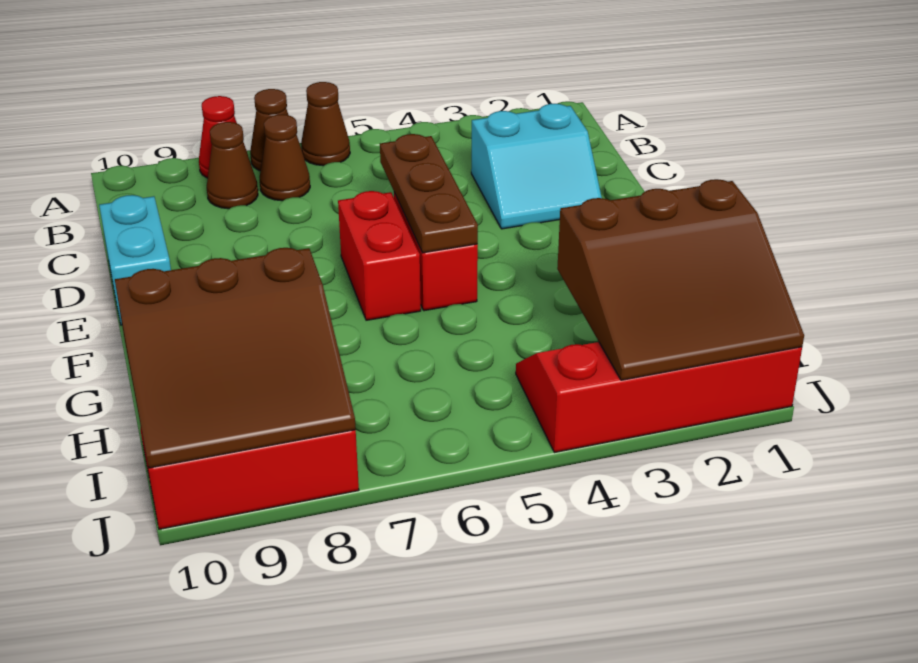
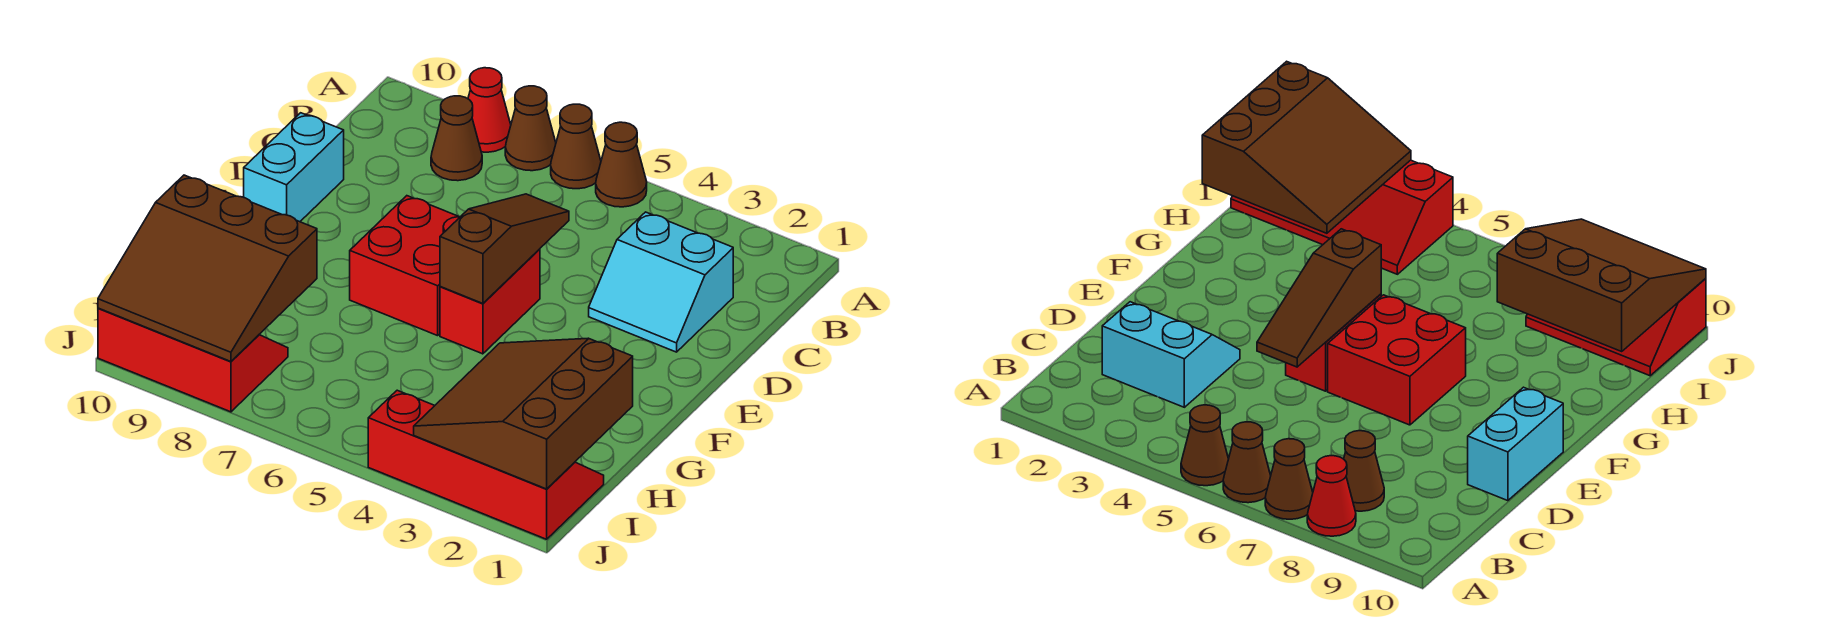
brown 1x1 cone [260,114,310,201] -> brown 1x1 cone moved to [596,122,647,207]
brown 1x3 plate [380,134,478,253] -> brown 1x3 slope [440,194,569,304]
red 1x2 brick [338,191,421,320] -> red 2x2 brick [350,196,460,336]
brown 3x3 slope [557,179,804,380] -> brown 3x3 slope turned to [414,338,633,489]

